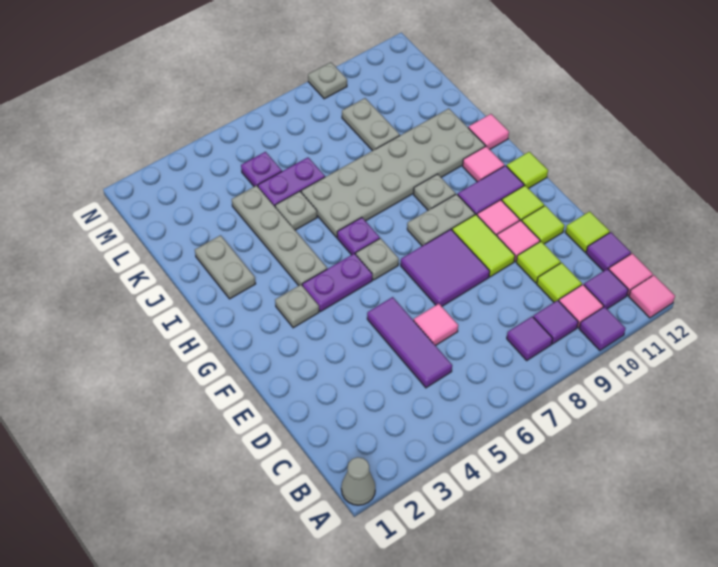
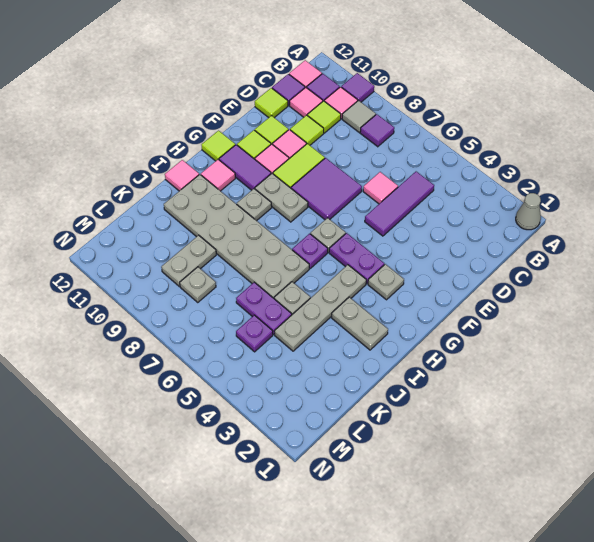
pink 1x1 tile [629,275,675,318] -> pink 1x1 tile moved to [290,88,323,117]
purple 1x1 tile [533,300,578,344] -> grey 1x1 tile [342,100,376,133]
grey 1x2 plate [195,235,256,299] -> grey 1x2 plate turned to [331,297,388,350]
grey 1x1 plate [308,62,347,99] -> grey 1x1 plate moved to [180,267,216,302]

